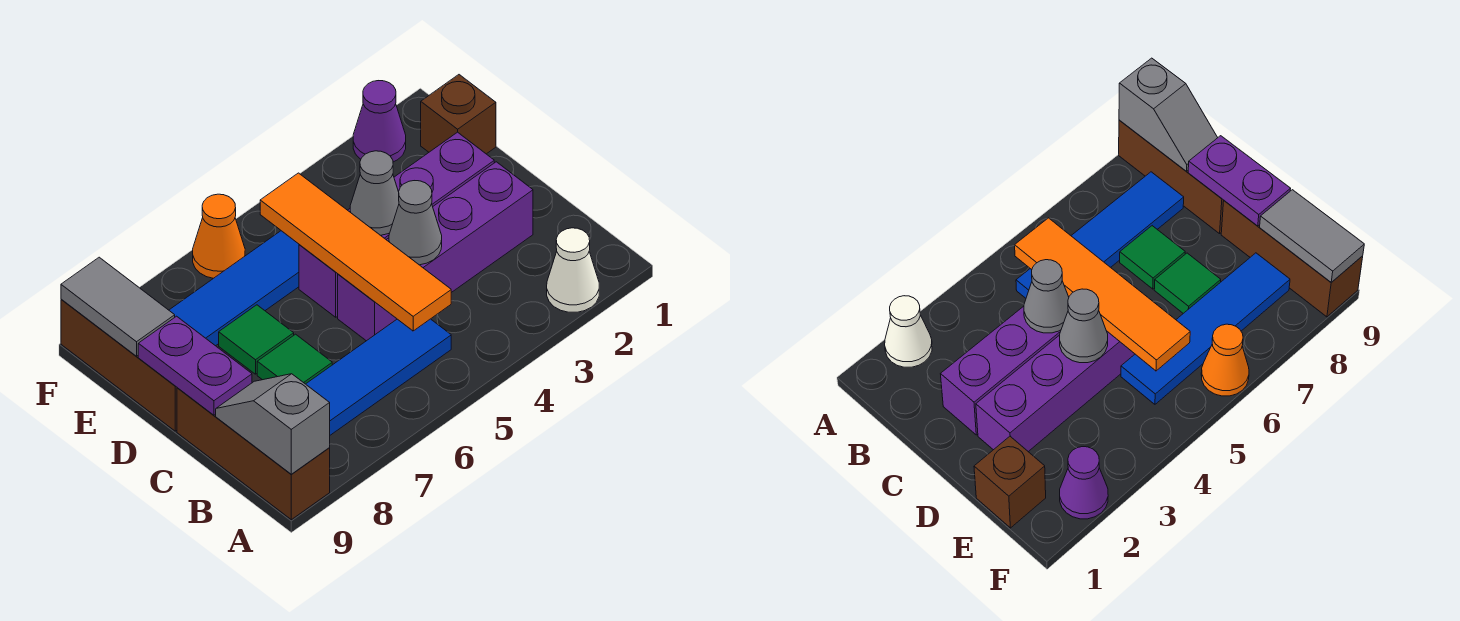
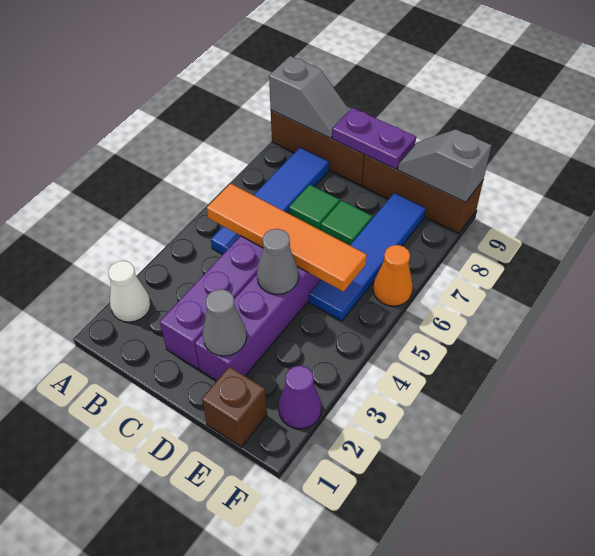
grey 1x1 cone [389,181,442,265] -> grey 1x1 cone moved to [203,289,247,356]
grey 1x2 tile [61,257,175,356] -> grey 1x2 slope [398,130,492,202]

